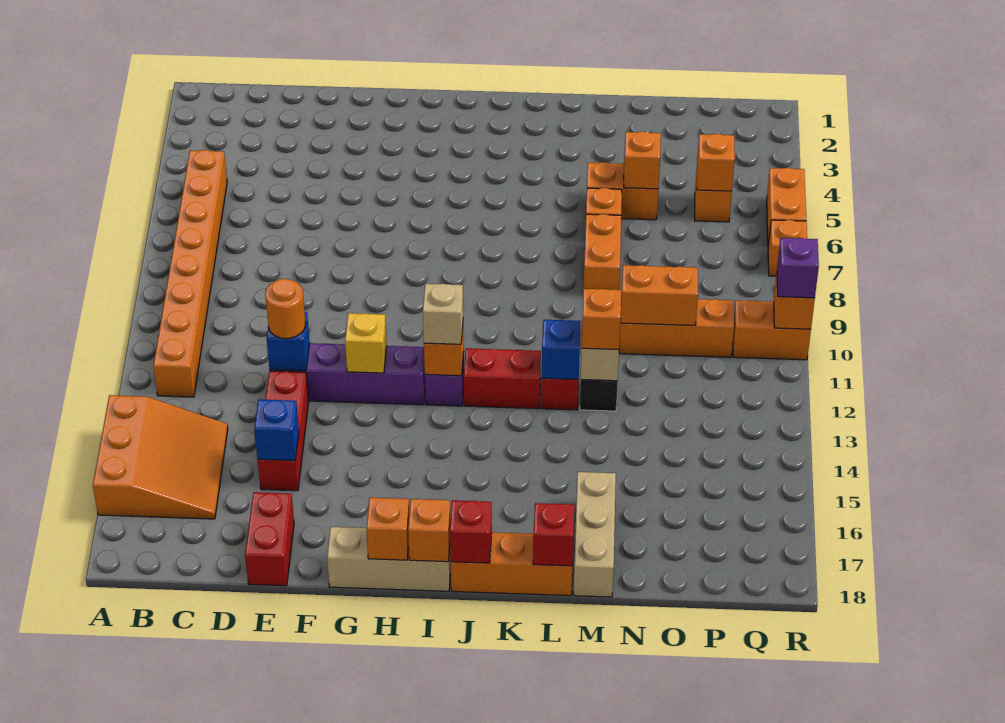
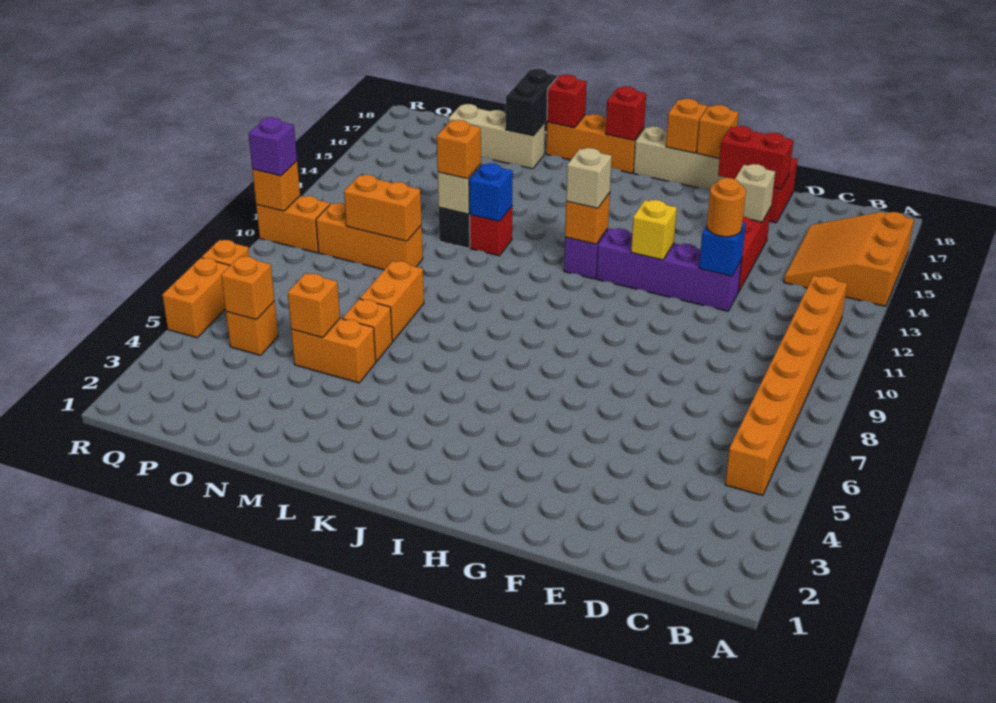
blue 1x1 brick [254,399,299,461] -> tan 1x1 brick [735,164,775,222]
orange 1x1 brick [408,499,451,562] -> orange 1x1 brick moved to [697,105,739,158]
red 1x2 brick [464,348,541,409] -> red 1x2 brick moved to [718,126,793,189]
tan 1x3 brick [573,472,616,597] -> tan 1x3 brick turned to [449,104,545,169]
none -> black 1x2 brick [506,69,557,136]

